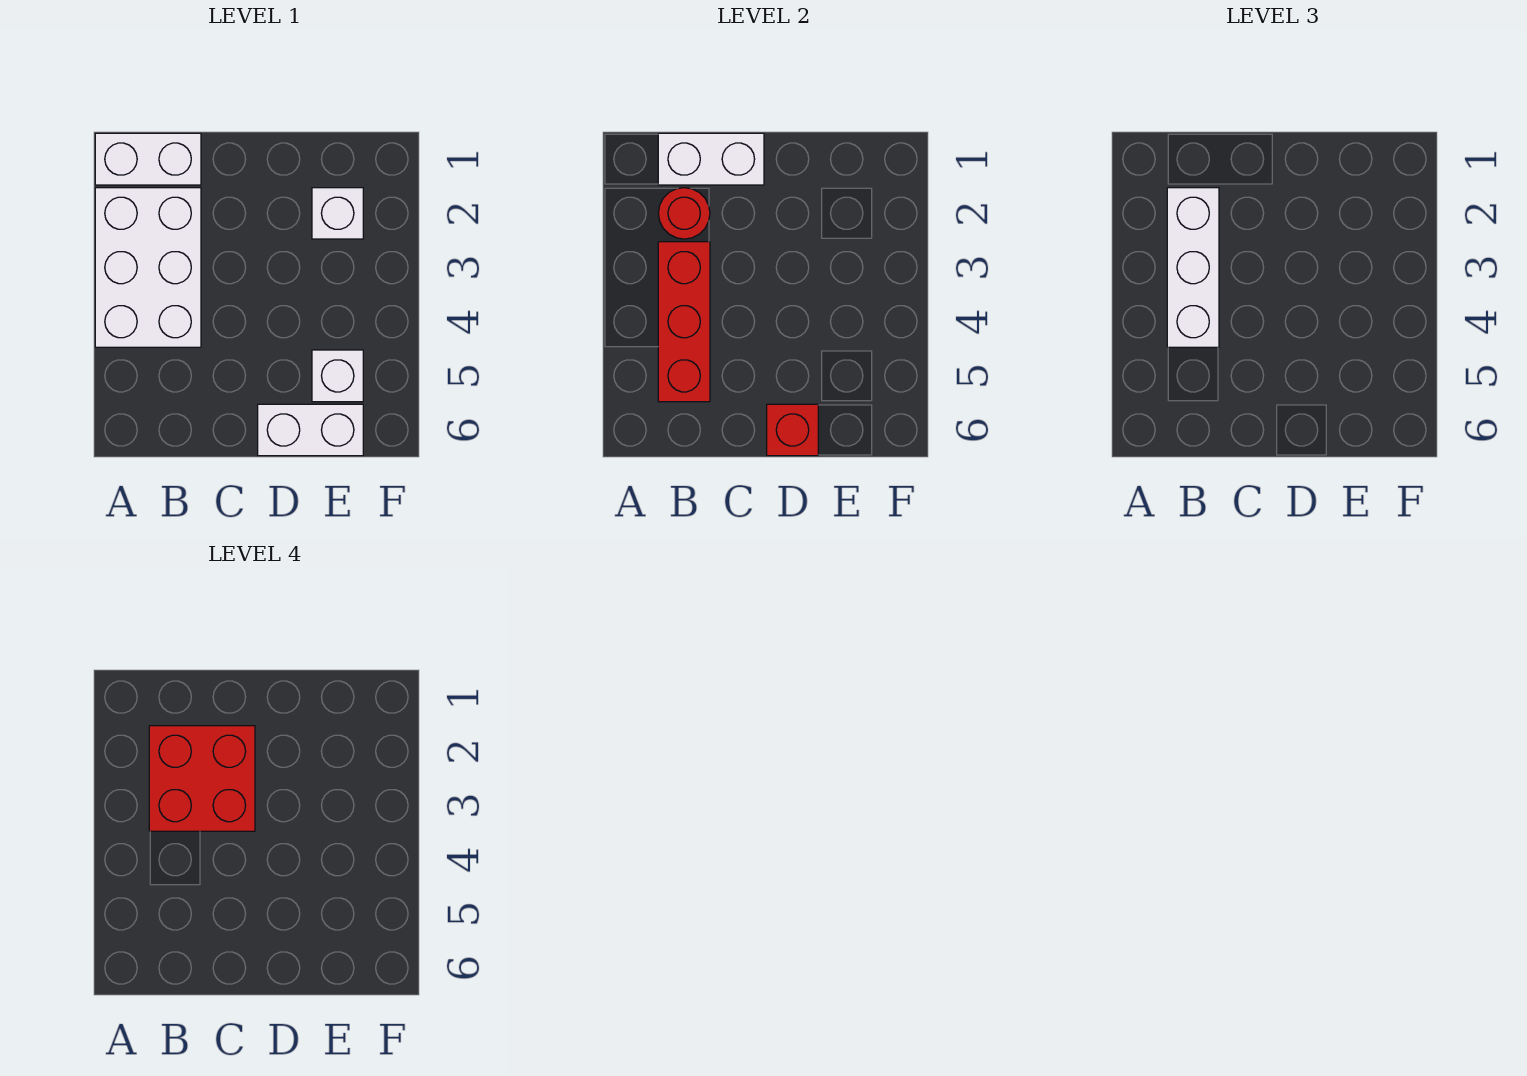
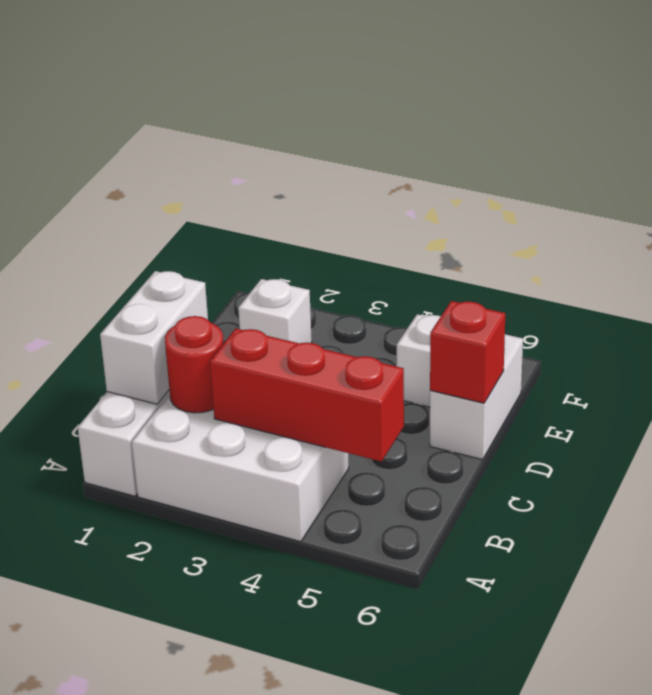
white 1x3 brick [1167,188,1219,347] -> none
red 2x2 brick [149,726,255,831] -> none

